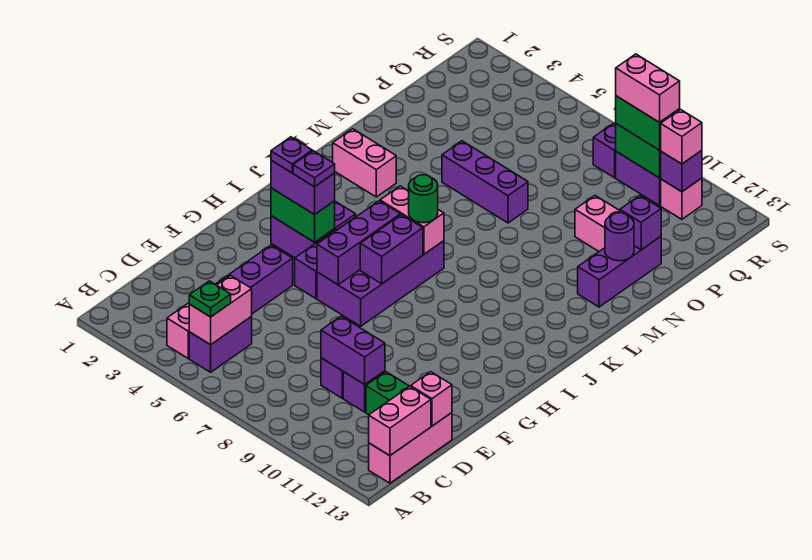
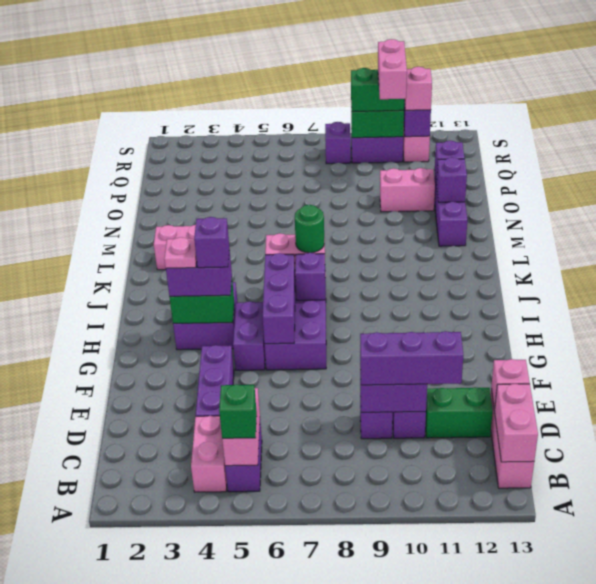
green 1x1 plate [189,281,231,317] -> green 1x1 brick [219,384,257,439]
purple 1x1 plate [271,137,312,173] -> pink 1x1 plate [164,237,197,268]
purple 1x1 plate [293,151,335,187] -> purple 1x1 brick [194,217,229,268]
purple 1x2 brick [360,215,423,284] -> purple 1x1 brick [295,253,325,300]
purple 1x3 brick [442,141,528,223] -> purple 1x3 brick moved to [360,331,463,385]
purple 1x1 round brick [605,213,634,261] -> purple 1x1 brick [437,157,467,202]
pink 1x2 brick [616,54,680,122] -> pink 1x2 brick turned to [378,39,407,99]

